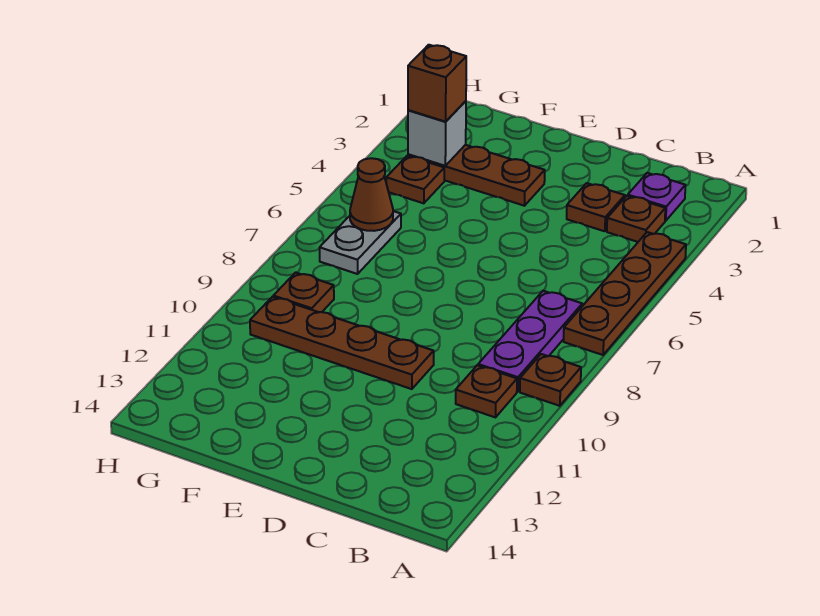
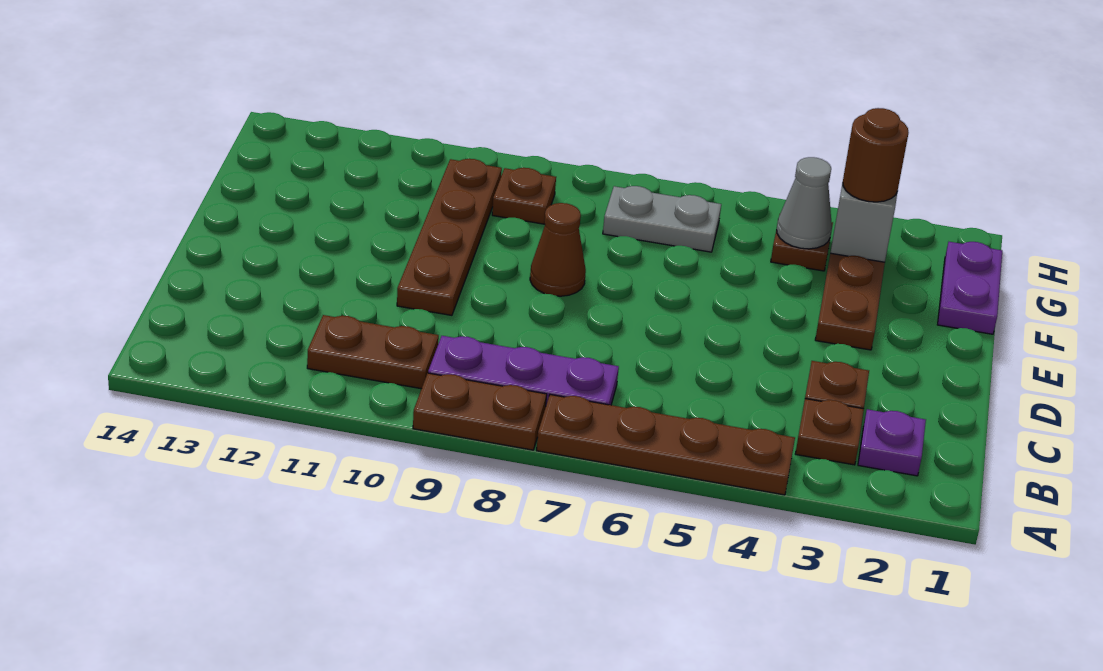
brown 1x1 plate [520,354,581,406] -> brown 1x2 plate [413,373,547,450]
brown 1x1 plate [456,365,517,417] -> brown 1x2 plate [307,315,439,389]
none -> purple 1x2 plate [938,242,1002,334]
brown 1x1 brick [408,45,466,122] -> brown 1x1 round brick [843,108,909,202]
none -> grey 1x1 cone [777,157,832,249]
brown 1x1 cone [350,158,393,231] -> brown 1x1 cone moved to [530,203,586,296]

